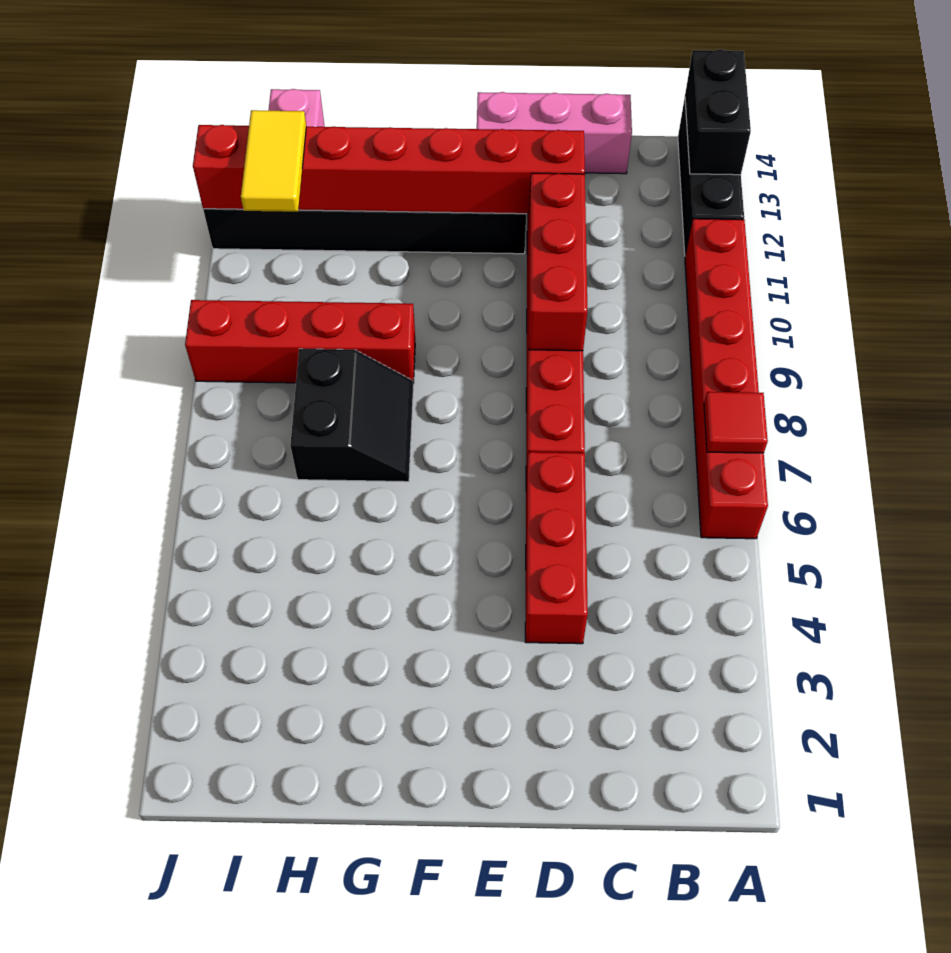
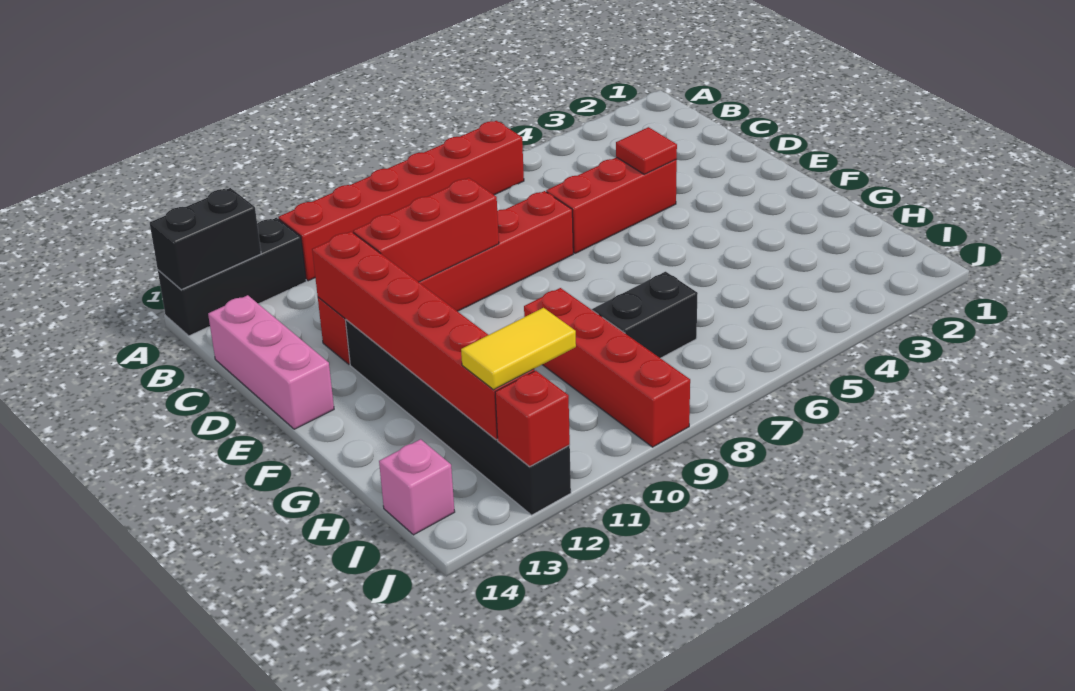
red 1x1 tile [704,392,768,453] -> red 1x1 tile moved to [616,127,677,174]

